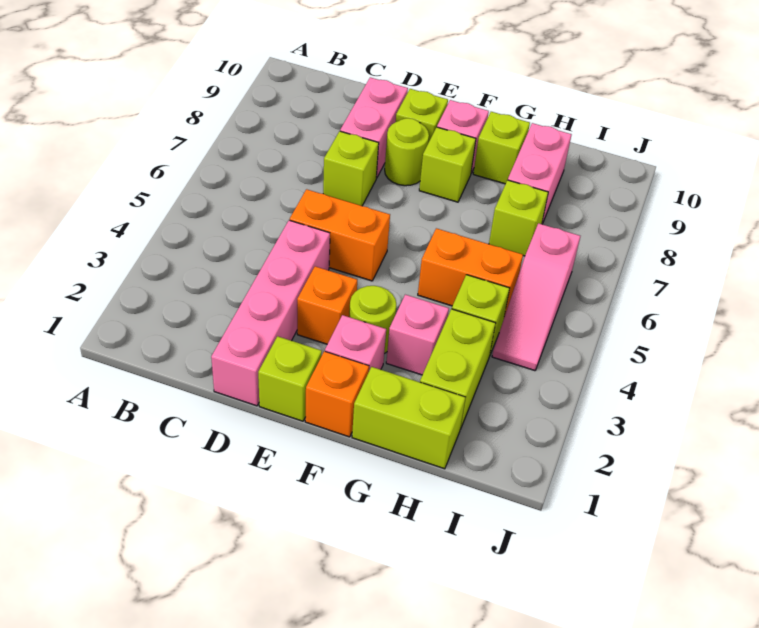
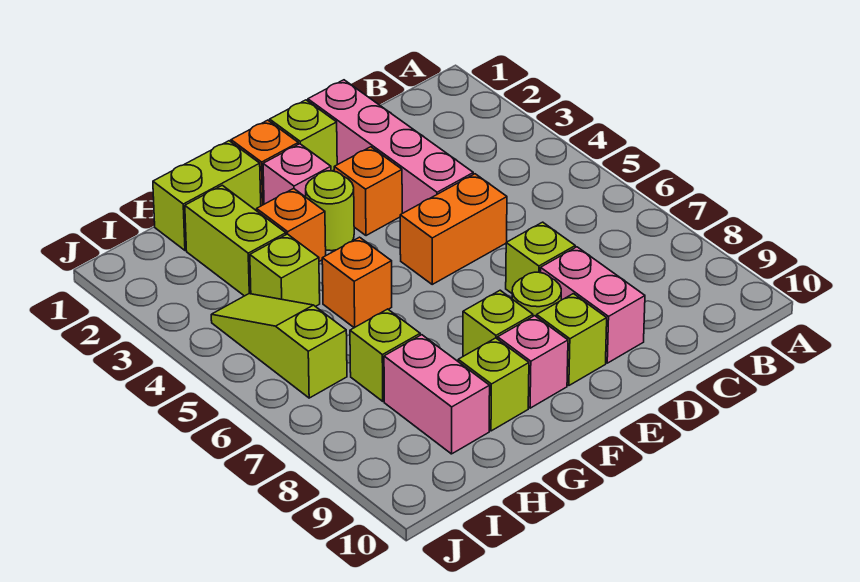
pink 1x1 brick [386,295,449,375] -> orange 1x1 brick [257,189,326,261]
orange 1x2 brick [418,228,523,317] -> orange 1x1 brick [322,237,392,328]
pink 1x3 slope [492,223,580,371] -> lime 1x3 slope [211,294,347,398]

